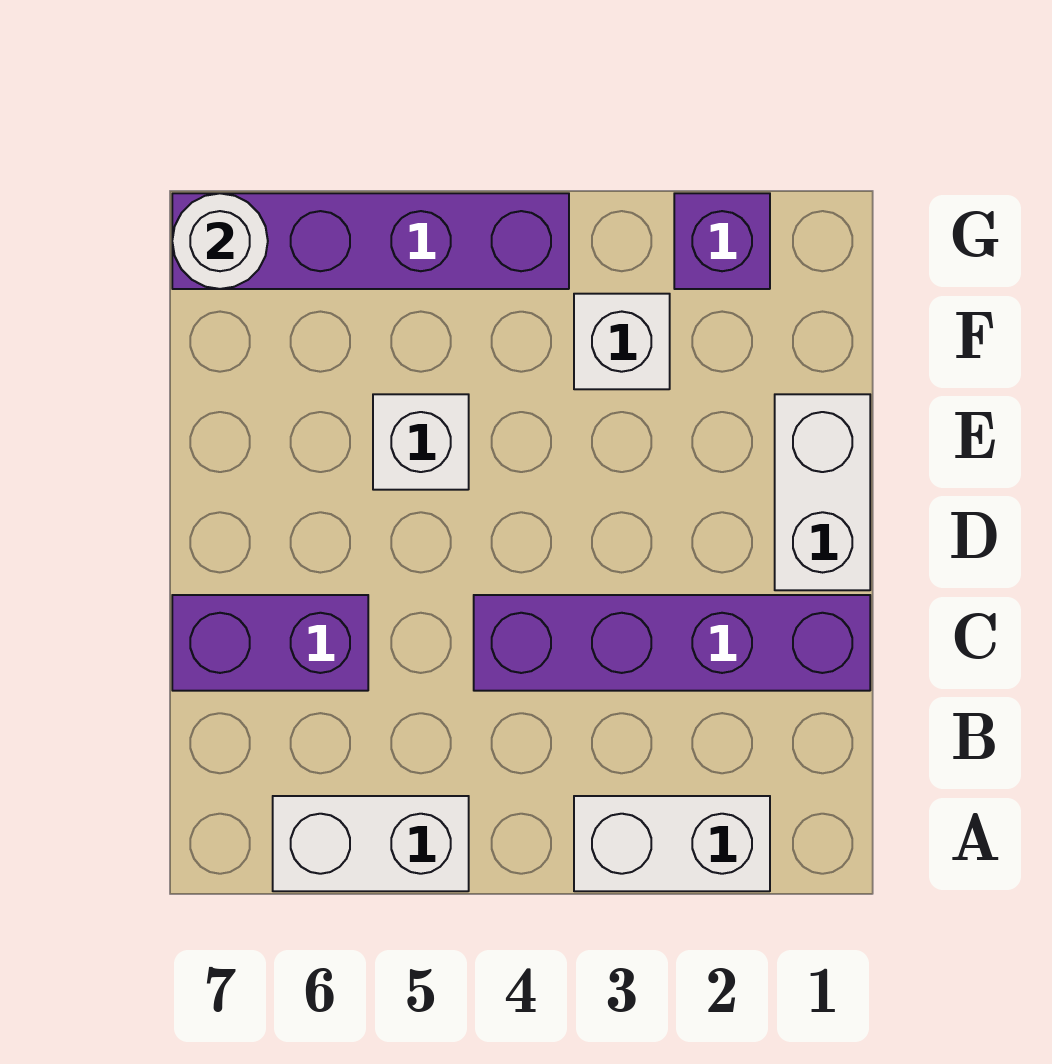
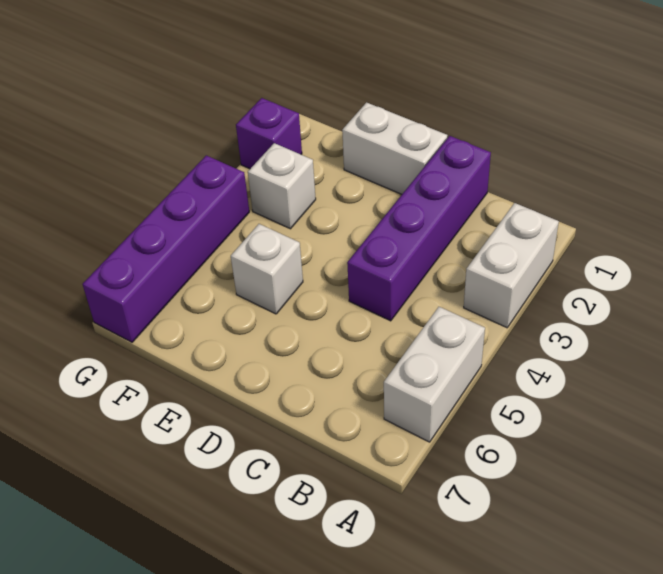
purple 1x2 brick [172,595,368,691] -> none
white 1x1 round brick [172,193,268,289] -> none

